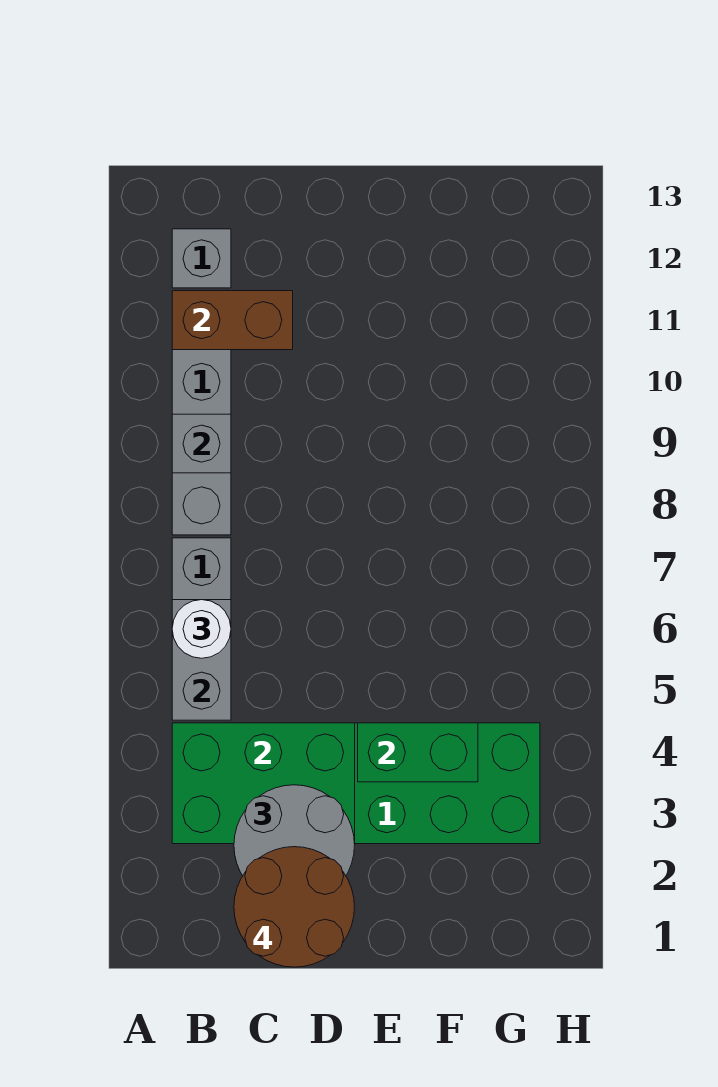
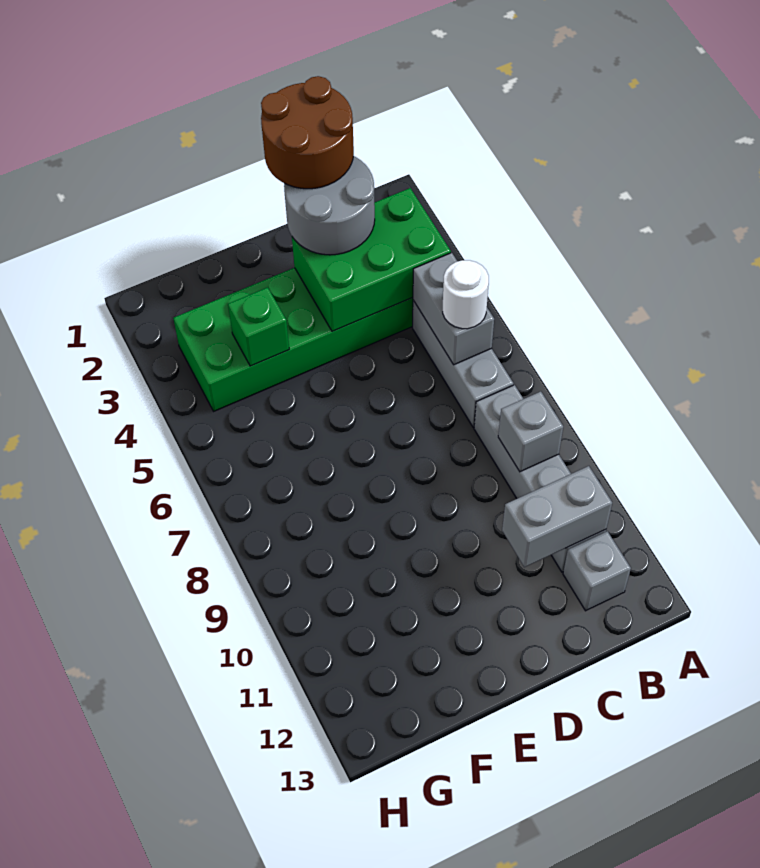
brown 1x2 brick [172,291,293,350] -> grey 1x2 brick [502,466,612,567]
green 1x2 brick [358,723,478,782] -> green 1x1 brick [228,287,289,366]

